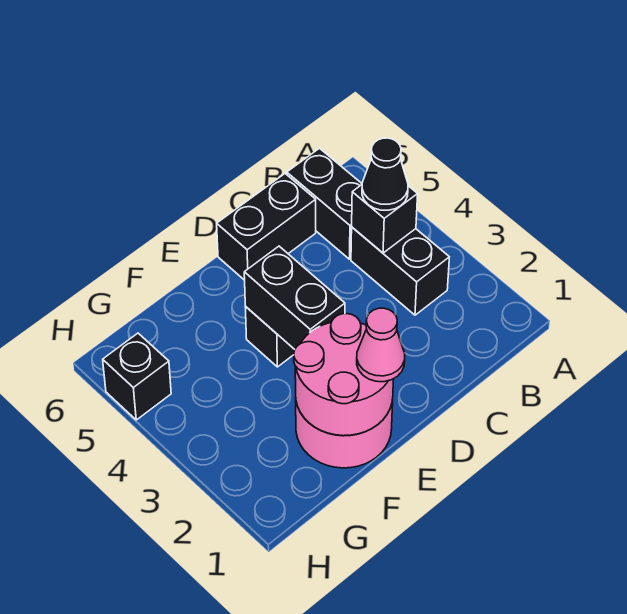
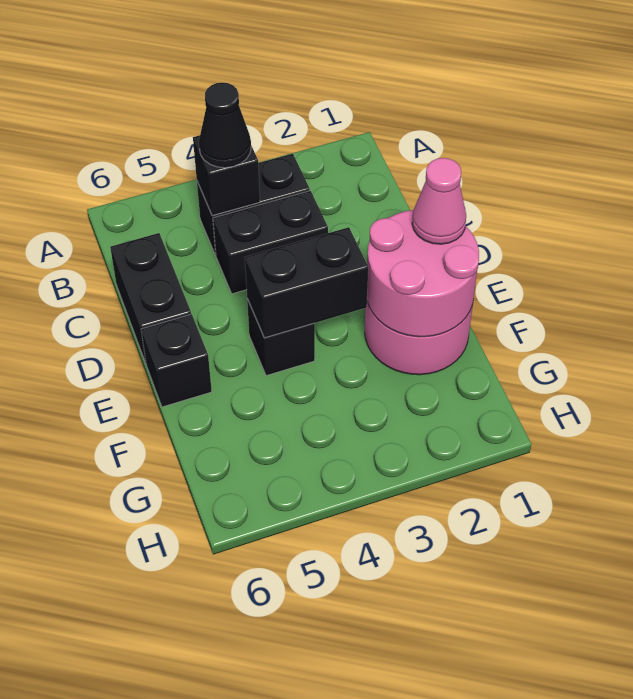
black 1x2 brick [287,148,362,259] -> black 1x2 brick moved to [213,191,328,294]
black 1x1 brick [103,333,171,420] -> black 1x1 brick moved to [141,314,212,407]

